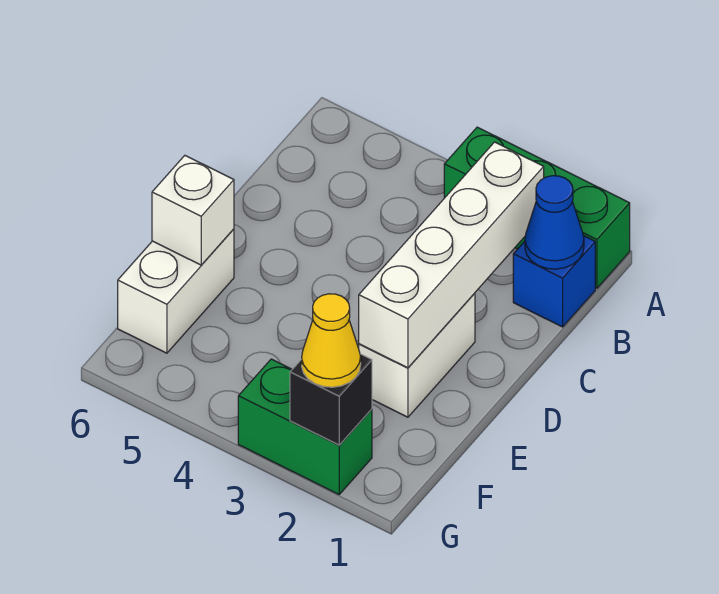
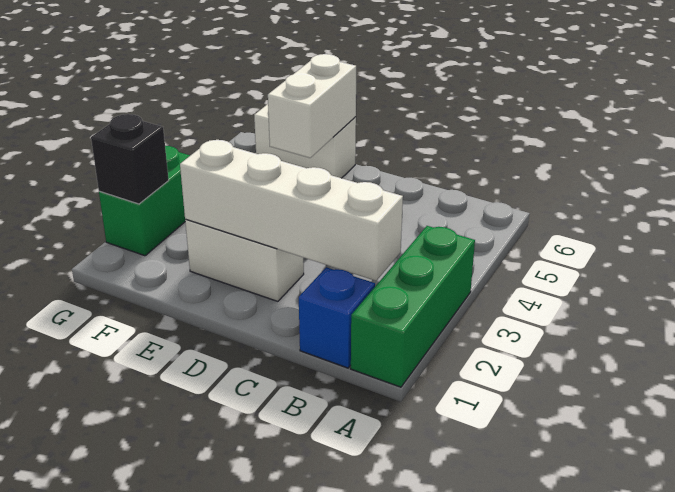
blue 1x1 cone [525,176,584,269] -> none
white 1x1 brick [152,156,234,265] -> white 1x2 brick [268,54,356,158]
yellow 1x1 cone [302,294,361,387] -> none

